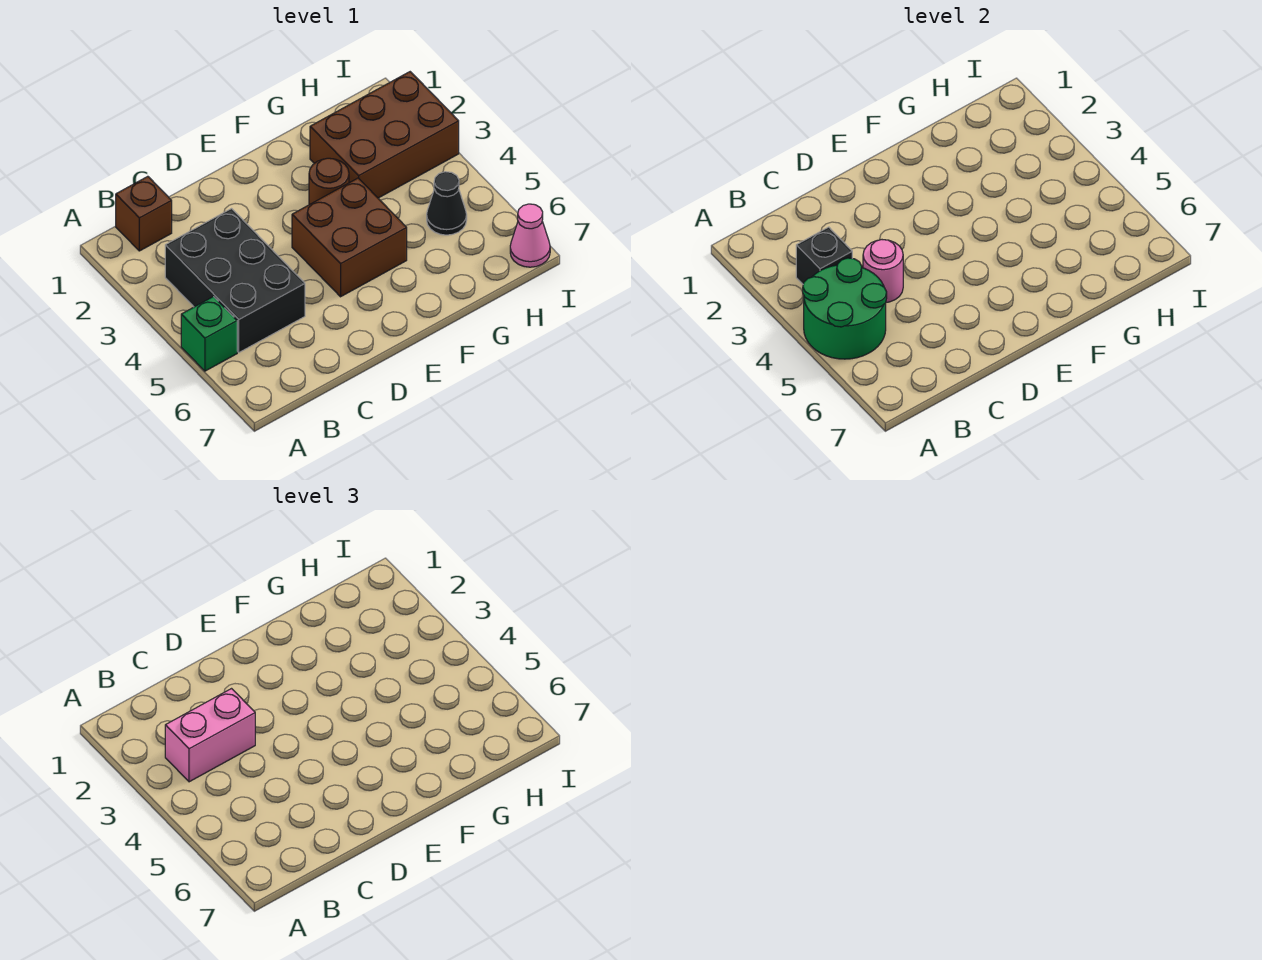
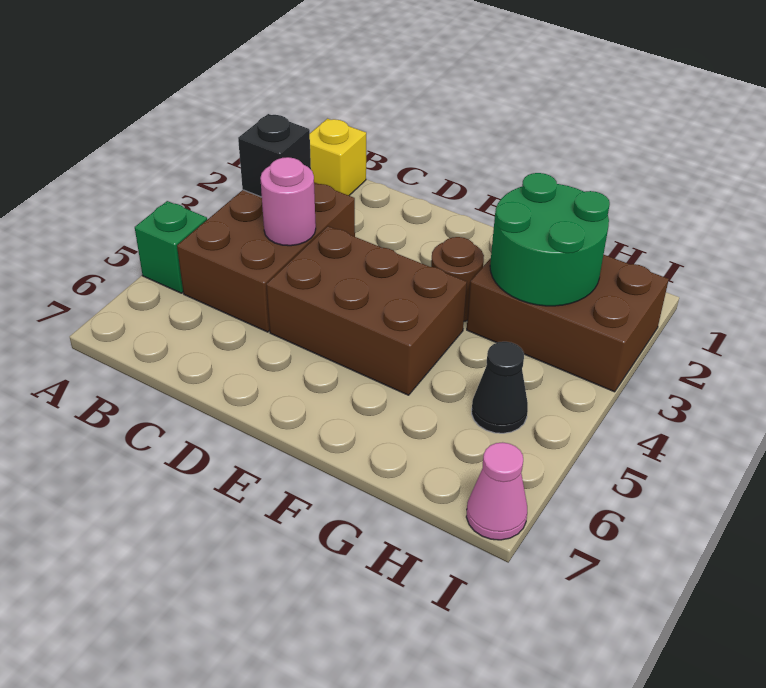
green 2x2 round brick [803,258,887,359] -> green 2x2 round brick moved to [490,173,610,306]
brown 1x1 brick [116,176,172,251] -> yellow 1x1 brick [310,119,366,196]
black 2x3 brick [165,209,305,352] -> brown 2x3 brick [177,182,355,332]
pink 1x2 brick [165,689,255,782] -> none
brown 2x2 brick [292,178,407,297] -> brown 2x3 brick [266,226,467,395]

